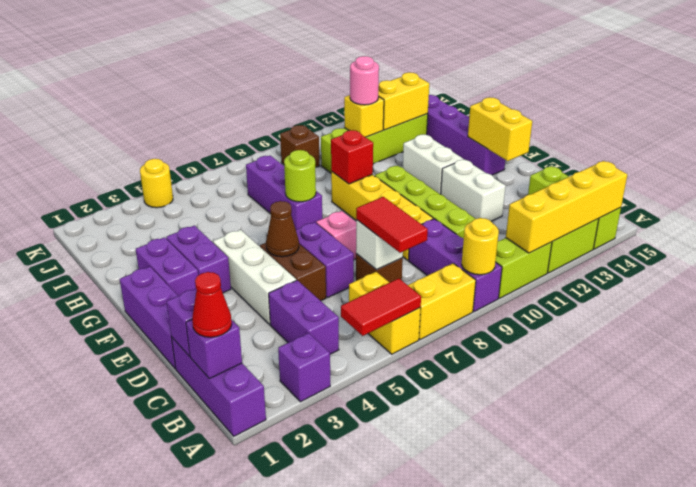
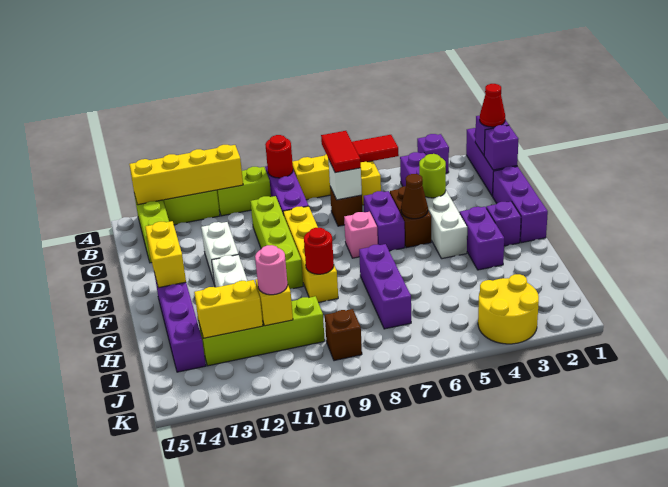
yellow 1x1 round brick [462,218,499,275] -> red 1x1 round brick [265,135,293,178]
purple 1x2 brick [136,237,198,296] -> purple 1x1 brick [486,201,521,246]
lime 1x1 round brick [284,150,316,202] -> lime 1x1 round brick moved to [419,154,446,198]
red 1x1 brick [331,130,373,184] -> red 1x1 round brick [304,228,334,274]
yellow 1x1 round brick [140,159,173,208] -> yellow 2x2 round brick [478,274,539,344]

